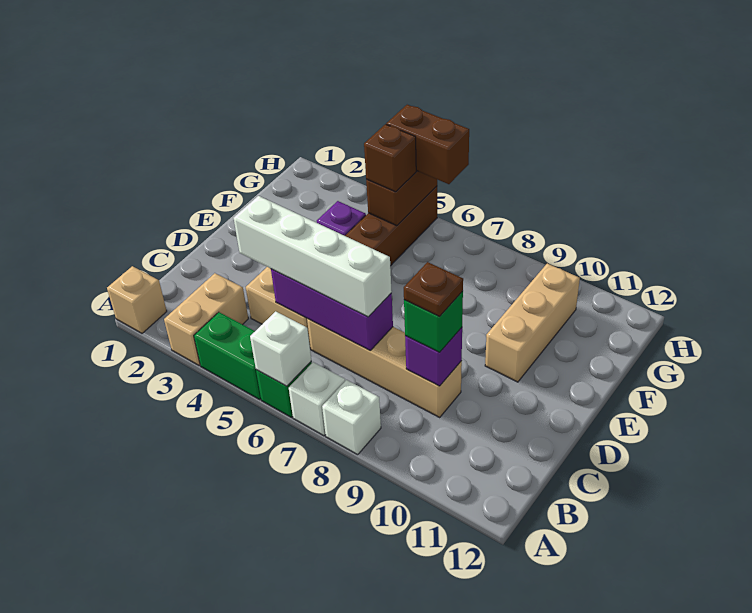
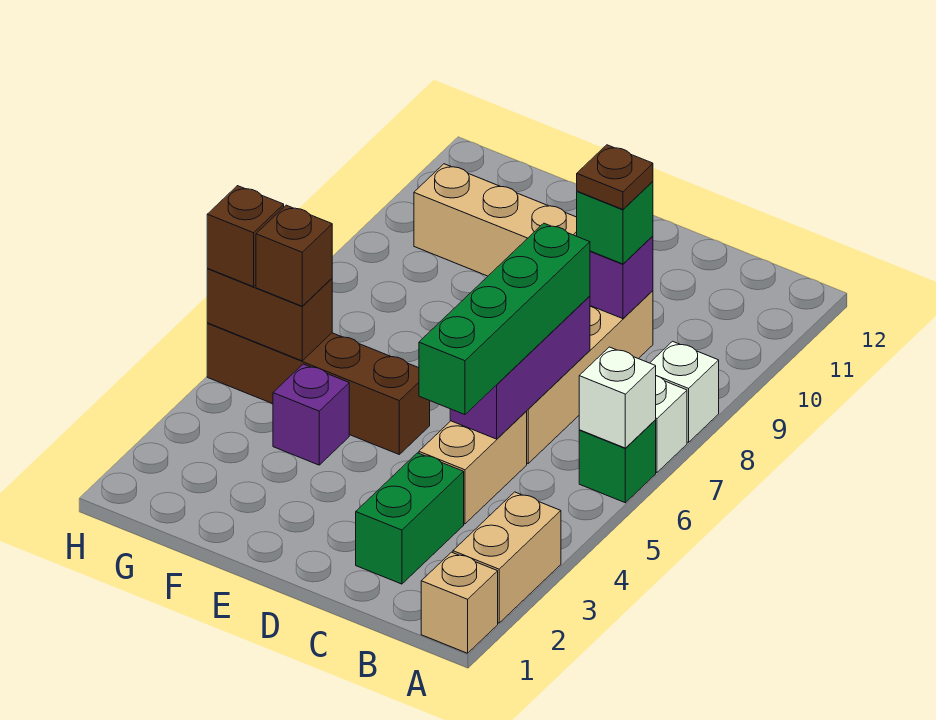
tan 1x2 brick [164,273,248,365] -> tan 1x2 brick turned to [453,492,561,623]
green 1x2 brick [194,312,261,400] -> green 1x2 brick moved to [356,453,464,584]
white 1x4 brick [234,196,392,317] -> green 1x4 brick [419,223,590,415]
brown 1x2 brick [386,105,469,184] -> brown 1x1 brick [207,186,284,287]

